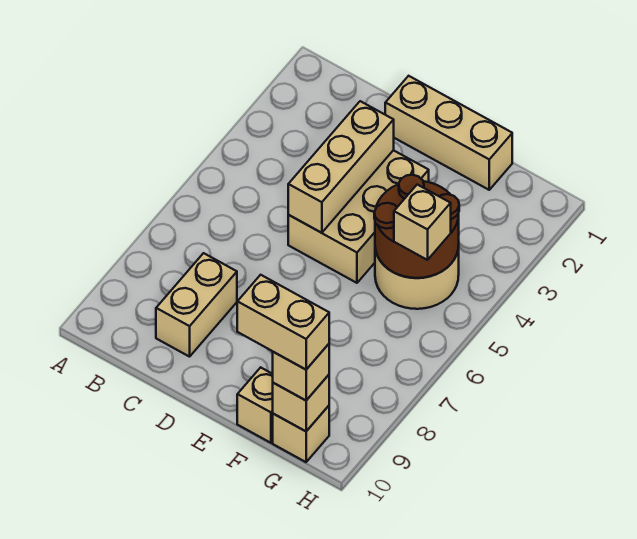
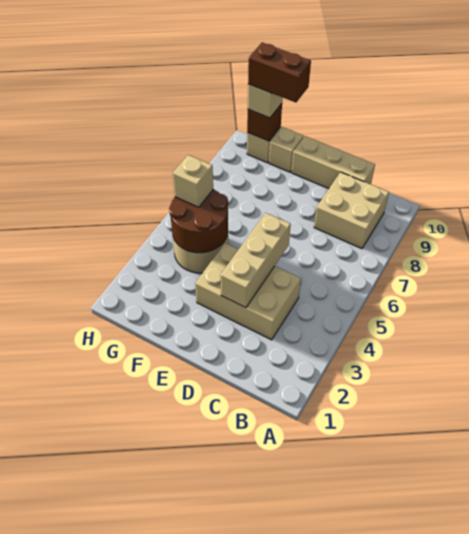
tan 1x2 brick [156,253,237,357] -> tan 2x2 brick [314,172,389,249]
tan 1x3 brick [385,76,512,190] -> tan 1x3 brick moved to [291,136,375,189]
tan 2x3 brick [288,150,429,283] -> tan 2x3 brick turned to [195,243,301,340]
tan 1x2 brick [237,275,329,370] -> brown 1x2 brick [248,43,311,102]
tan 1x1 brick [273,375,329,431] -> brown 1x1 brick [247,104,282,141]

